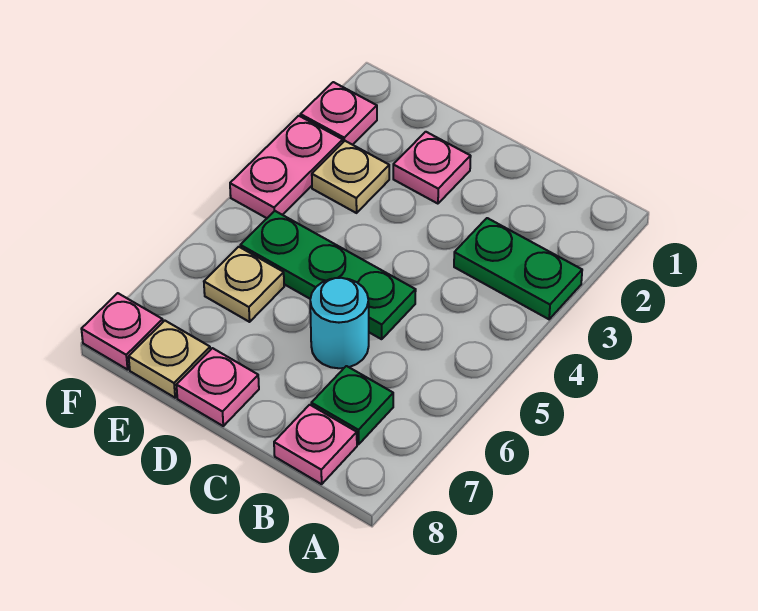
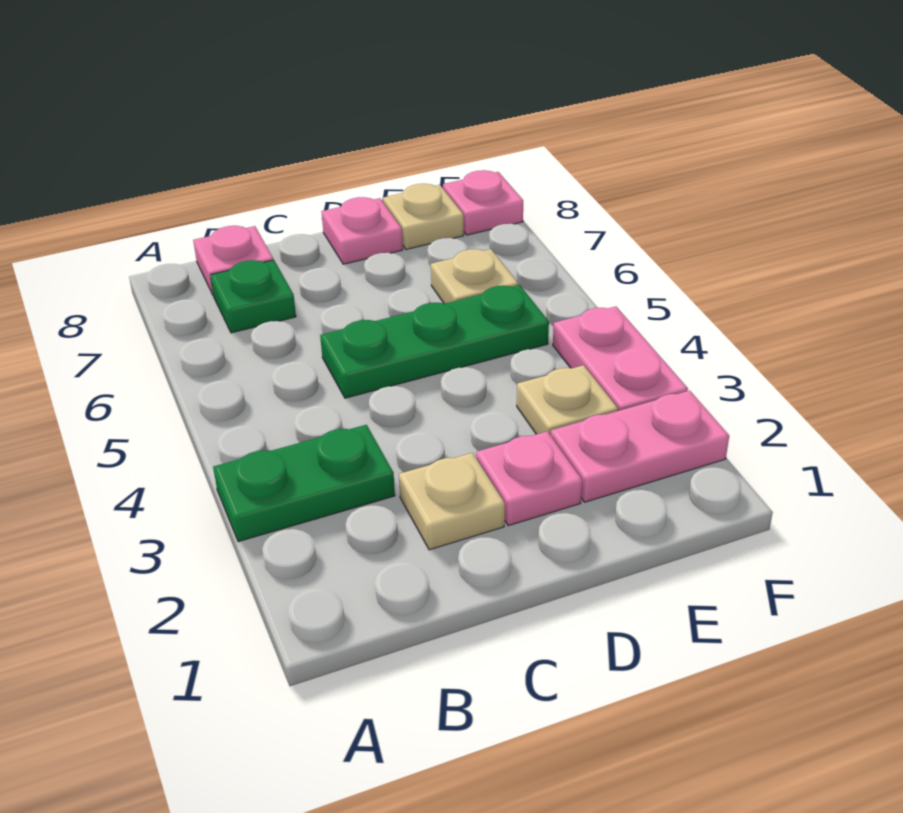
none -> tan 1x1 plate [399,453,505,550]
cyan 1x1 round brick [310,278,369,368] -> none
pink 1x1 plate [300,82,377,145] -> pink 1x2 plate [551,391,729,502]

